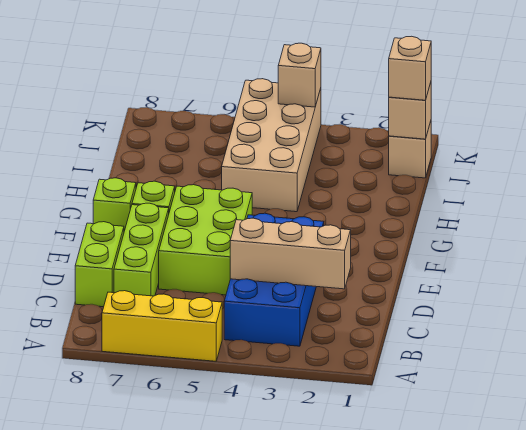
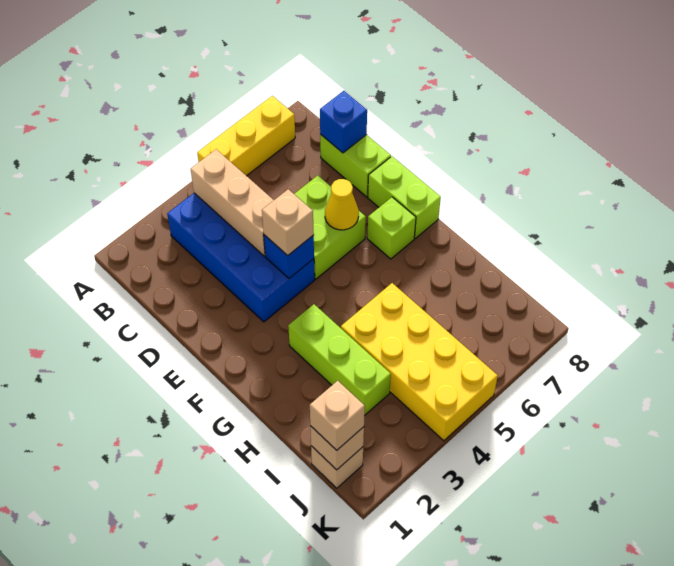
tan 1x3 brick [230,218,351,289] -> tan 1x3 brick turned to [191,149,274,256]
lime 1x3 brick [114,203,169,296] -> lime 1x3 brick moved to [288,304,391,416]
none -> blue 1x1 brick [320,91,367,153]
lime 2x3 brick [159,185,252,295] -> lime 2x2 brick [294,175,366,279]
none -> blue 1x1 brick [264,235,314,278]
none -> yellow 1x1 cone [325,179,359,230]
lime 1x1 brick [93,178,136,231] -> lime 1x2 brick [368,156,441,238]
tan 2x4 brick [222,79,321,212] -> yellow 2x4 brick [341,283,498,441]
tan 1x1 brick [278,43,321,107] -> tan 1x1 brick moved to [262,189,314,256]

